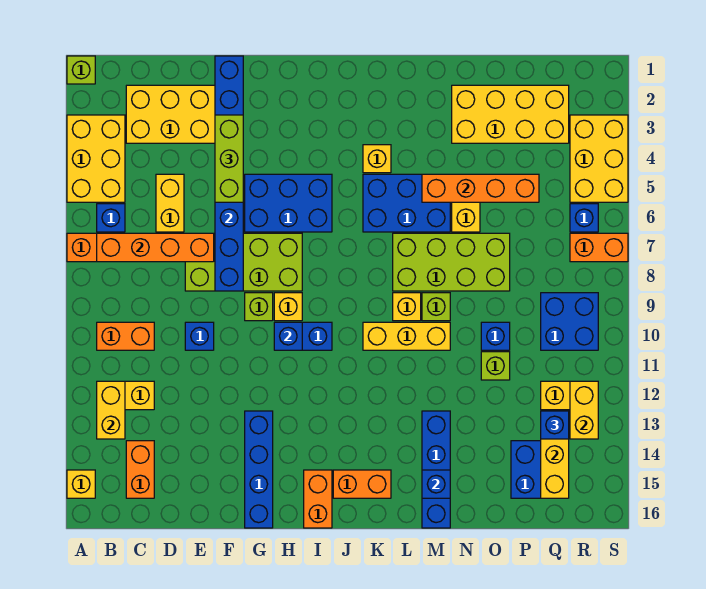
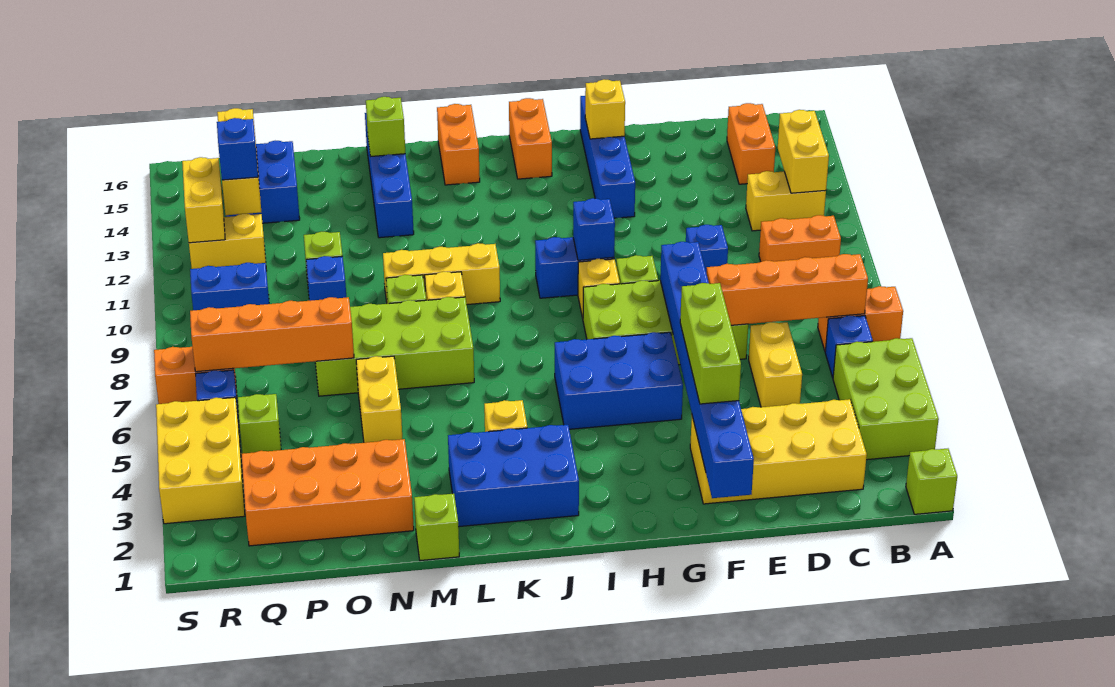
yellow 2x3 brick [67,115,125,202] -> lime 2x3 brick [833,338,939,460]
yellow 1x1 brick [67,470,95,498] -> yellow 1x1 brick moved to [585,79,625,139]
orange 1x2 brick [333,470,391,498] -> orange 1x2 brick turned to [437,104,480,185]
blue 2x3 brick [363,174,450,232] -> blue 2x3 brick moved to [448,425,579,527]
none -> lime 1x1 brick [414,494,459,561]
orange 1x4 brick [422,174,539,202] -> orange 1x4 brick moved to [190,297,354,372]
blue 1x1 brick [422,470,450,498] -> lime 1x1 brick [366,97,405,157]
yellow 2x4 brick [452,85,569,143] -> orange 2x4 brick [242,439,414,546]
none -> lime 1x1 brick [238,394,281,453]
blue 2x2 brick [541,293,598,350] -> blue 1x2 brick [190,263,269,310]

